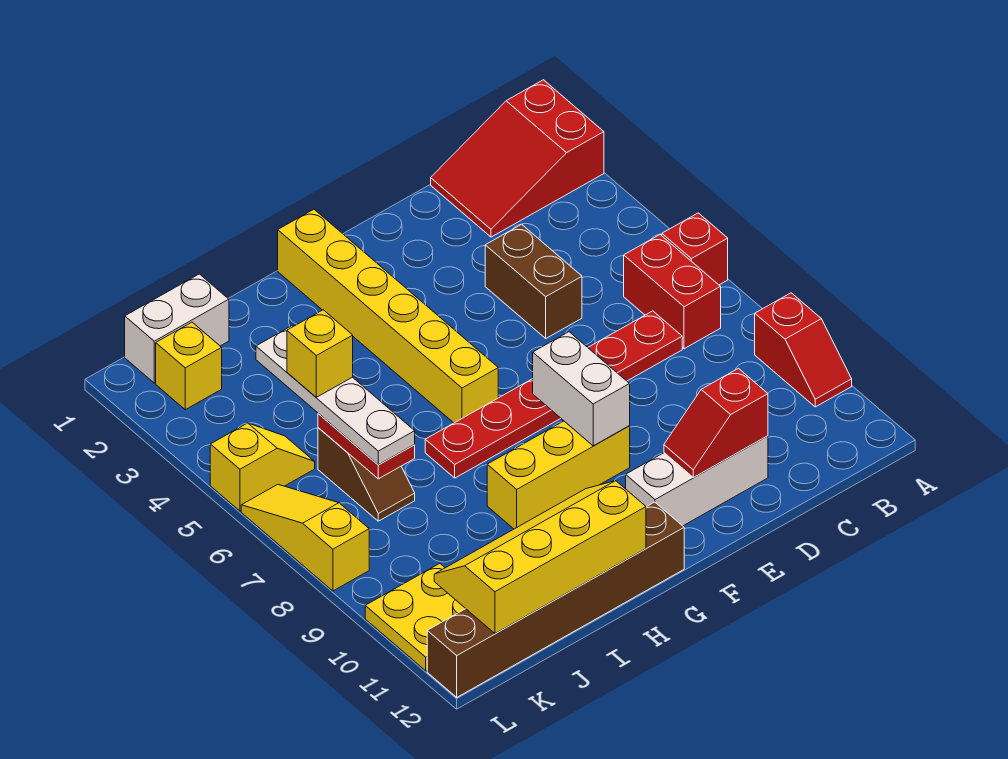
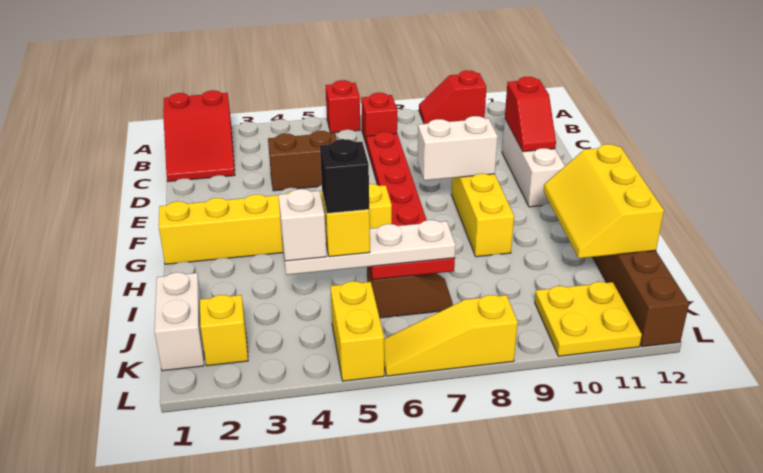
red 1x2 slope [755,293,852,407] -> red 1x2 slope turned to [419,70,486,124]
red 1x2 brick [624,235,721,349] -> red 1x1 brick [361,93,397,146]
yellow 2x4 slope [434,481,646,633] -> yellow 2x3 slope [543,144,664,258]
none -> white 1x1 brick [278,189,327,261]
none -> black 1x1 brick [320,139,369,213]
yellow 1x2 slope [210,423,315,511] -> yellow 1x2 brick [330,281,384,381]

